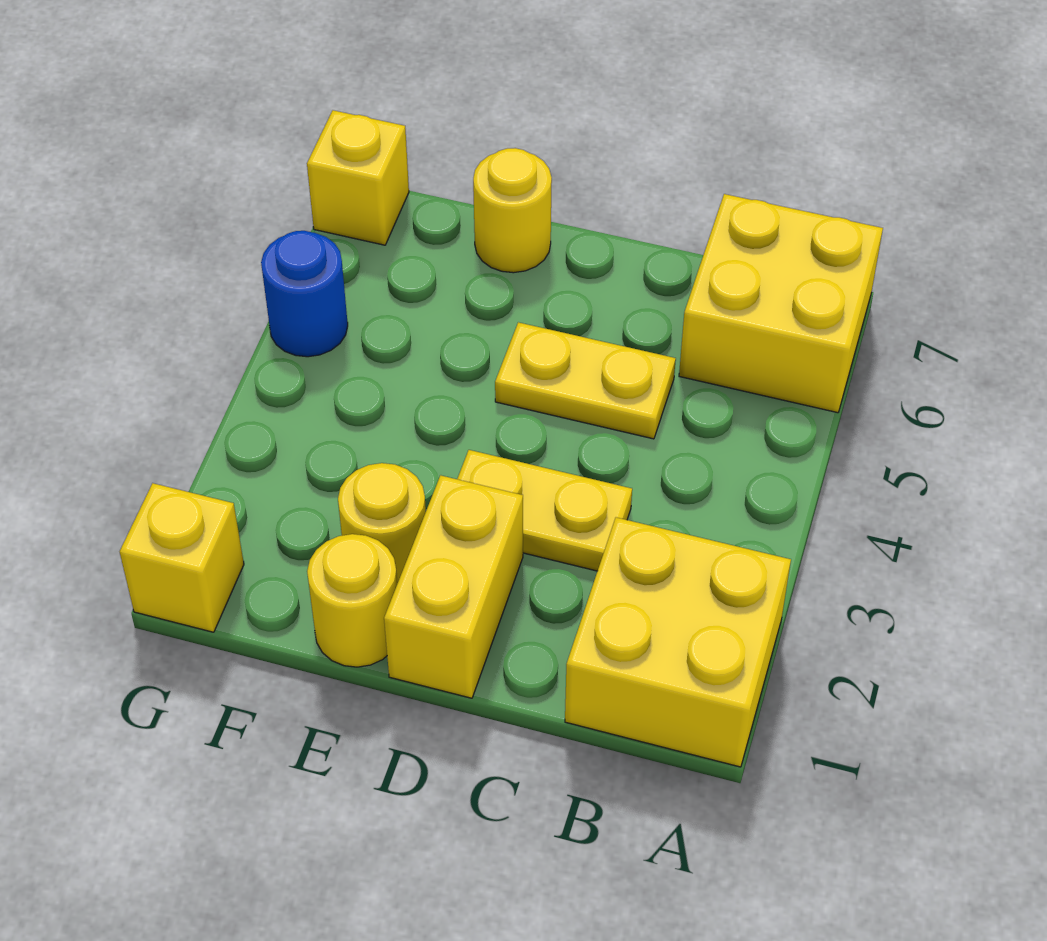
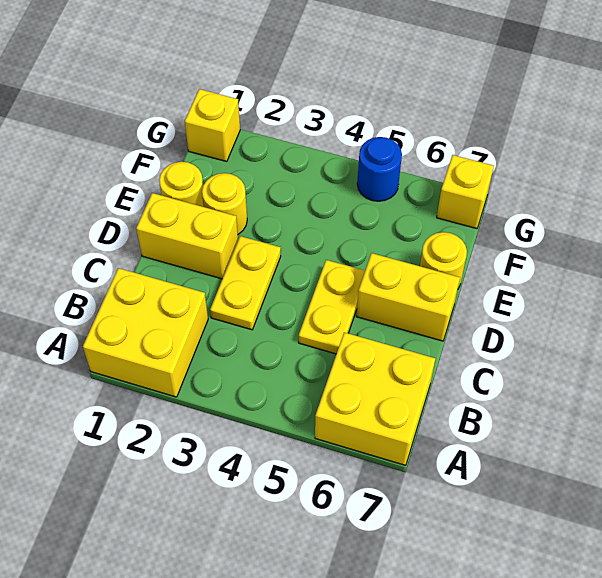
none -> yellow 1x2 brick [356,253,460,341]

